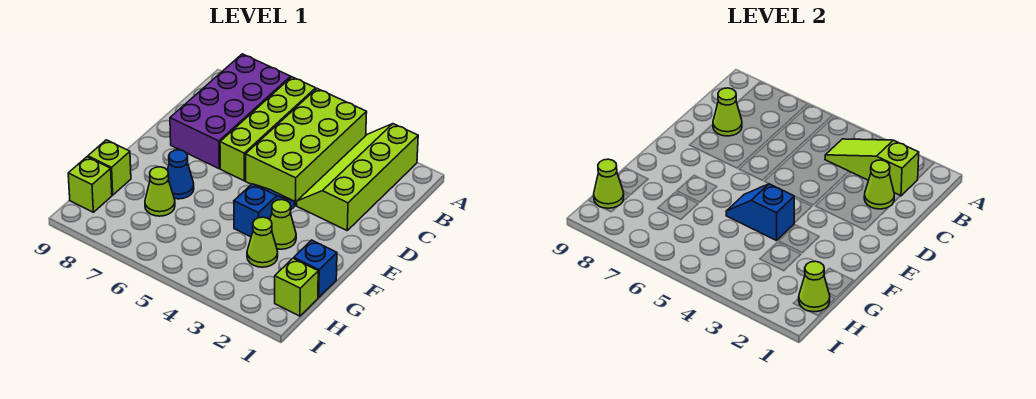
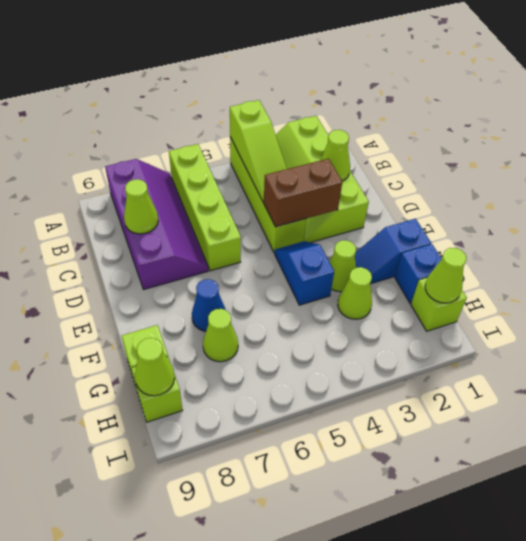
lime 2x4 brick [246,89,367,205] -> lime 1x4 brick [230,137,306,253]
purple 2x4 brick [170,54,291,168] -> purple 2x4 slope [105,159,208,289]
lime 1x3 slope [825,139,919,196] -> lime 1x3 slope turned to [230,100,287,202]
none -> brown 1x2 brick [264,159,342,227]
blue 1x2 slope [726,184,794,241] -> blue 1x2 slope moved to [355,219,431,284]

